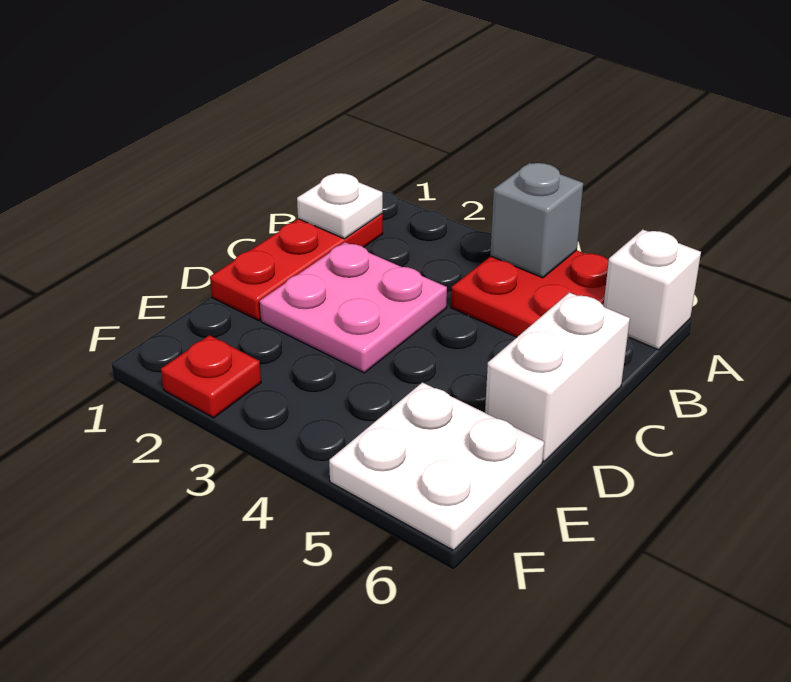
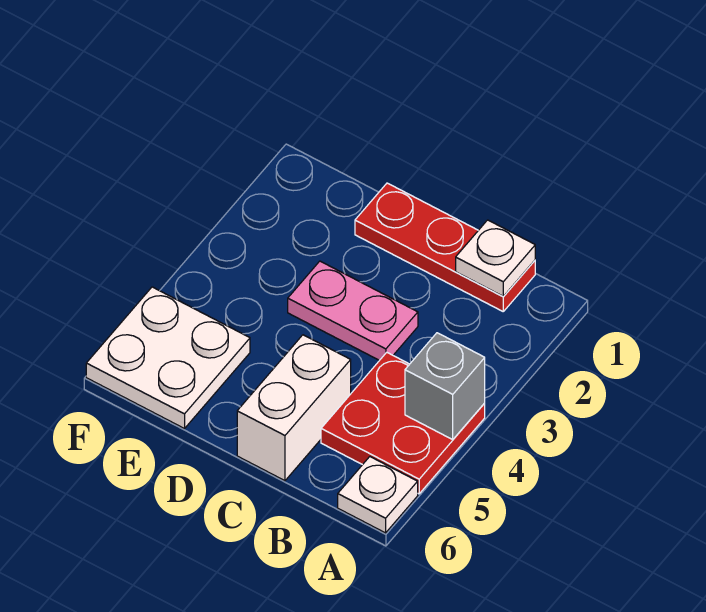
white 1x1 brick [604,229,701,350] -> white 1x1 plate [338,457,418,533]
pink 2x2 plate [260,242,447,373] -> pink 1x2 plate [288,261,418,360]
white 1x2 brick [485,293,630,462] -> white 1x2 brick turned to [237,335,351,481]
red 1x1 plate [161,335,261,418] -> none

